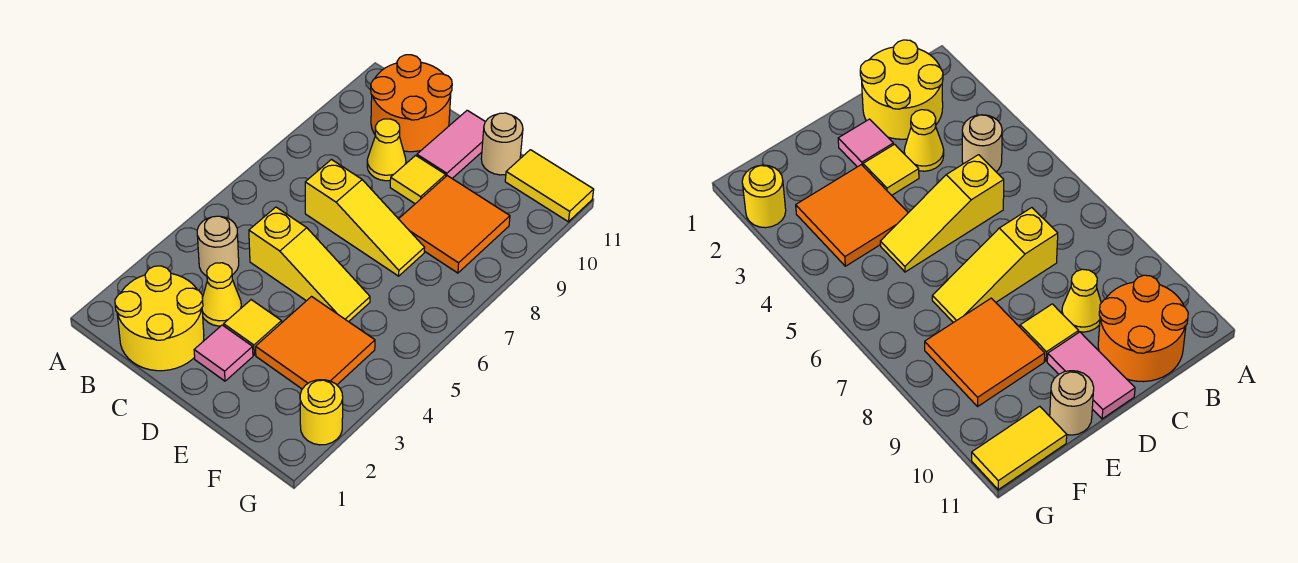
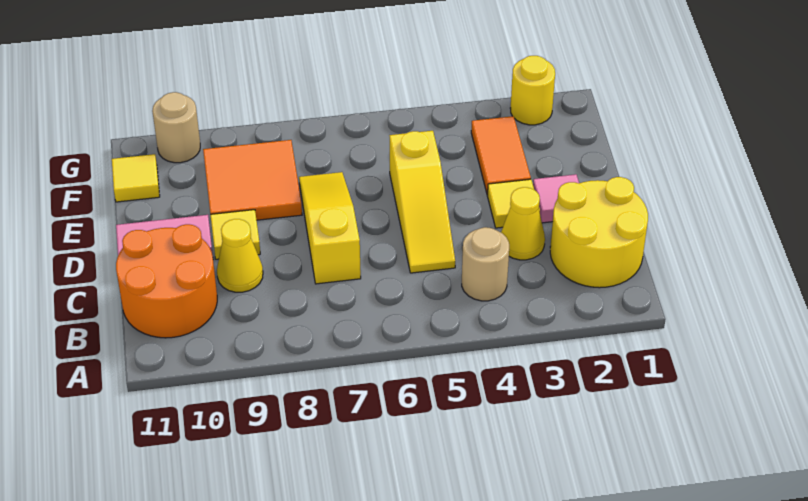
yellow 1x3 slope [249,207,370,322] -> yellow 1x3 slope turned to [389,131,455,273]
orange 2x2 tile [256,297,375,389] -> orange 1x2 tile [471,116,531,195]
tan 1x1 round brick [481,113,523,175] -> tan 1x1 round brick moved to [152,92,200,163]
yellow 1x2 tile [505,150,594,222] -> yellow 1x1 tile [112,154,160,202]

